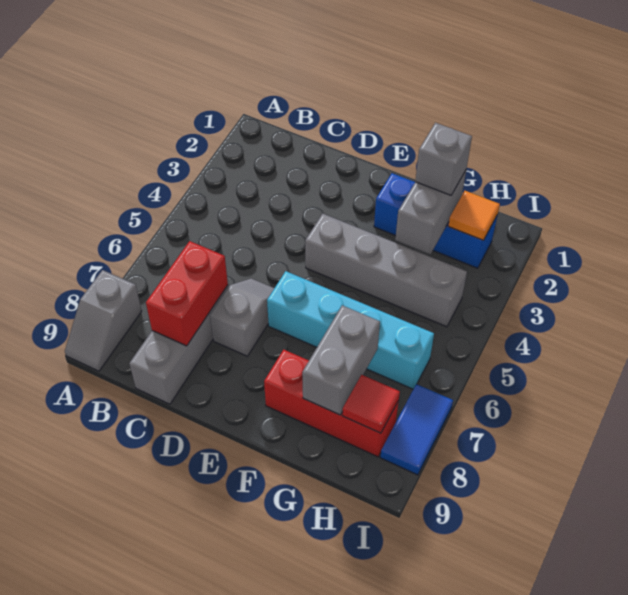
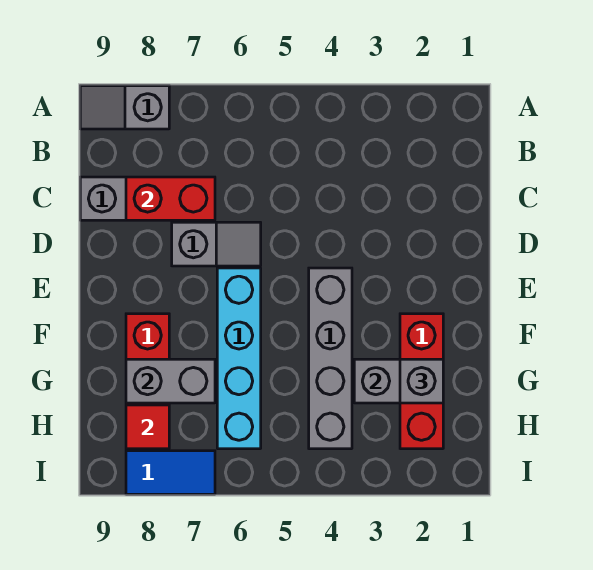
blue 1x3 brick [374,173,497,268] -> red 1x3 brick [400,314,443,449]
orange 1x1 tile [448,191,500,240] -> none

